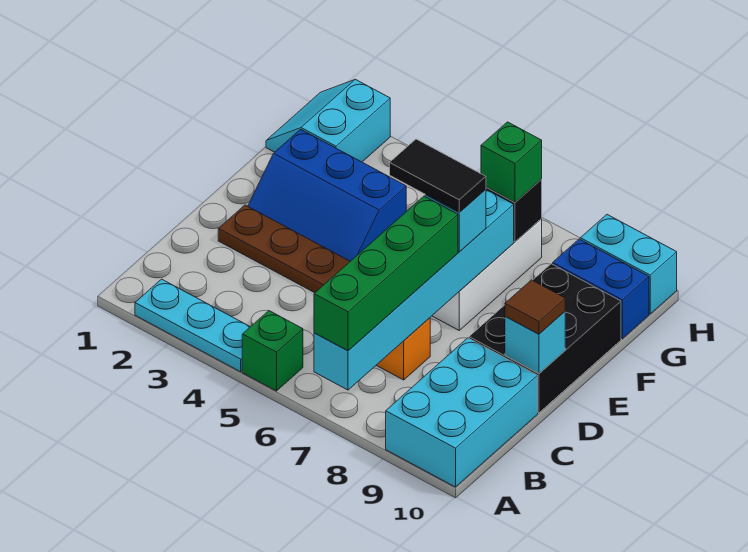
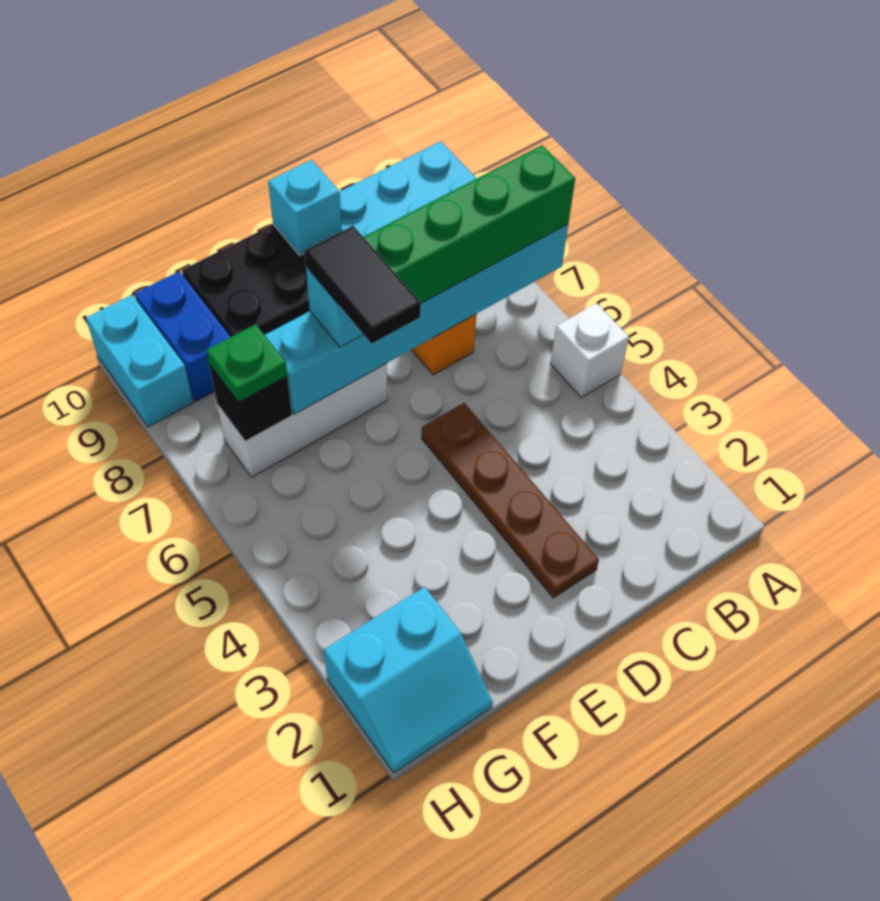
cyan 1x3 plate [135,279,250,372] -> none
green 1x1 brick [242,311,303,391] -> white 1x1 brick [550,303,629,398]
brown 1x1 tile [505,280,565,334] -> none
blue 2x3 slope [248,129,406,261] -> none
green 1x1 brick [481,122,542,202] -> green 1x1 plate [207,324,287,402]

